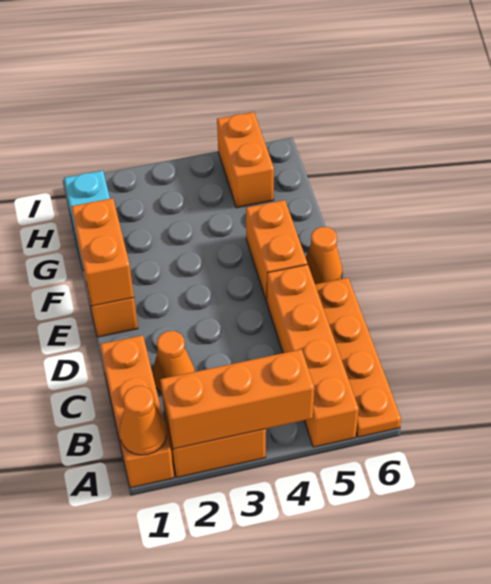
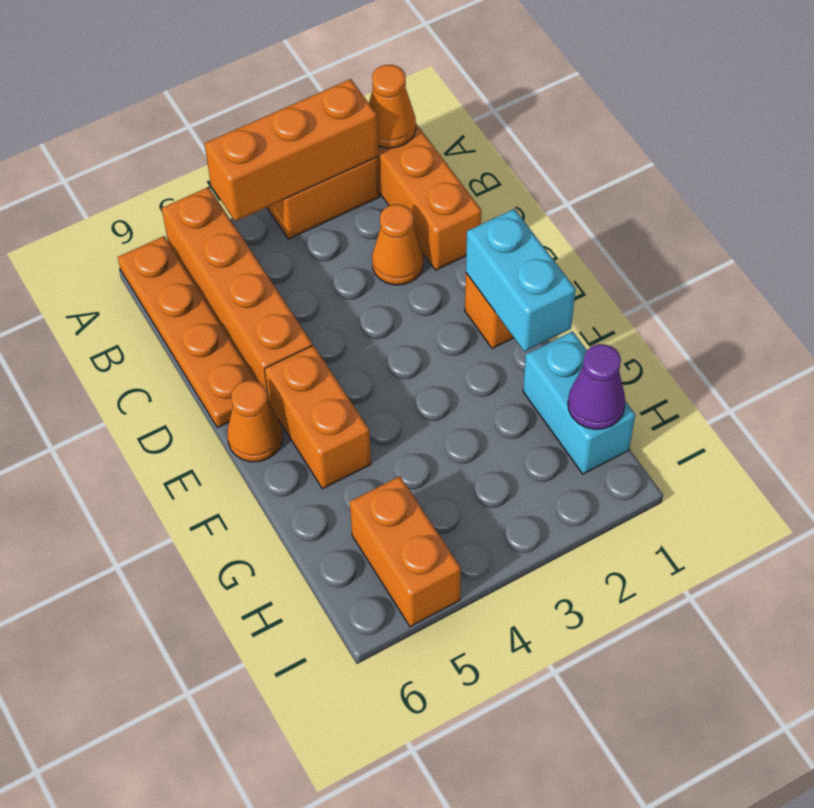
orange 1x2 brick [71,198,134,306] -> cyan 1x2 brick [466,209,576,352]
none -> purple 1x1 cone [568,344,625,429]

